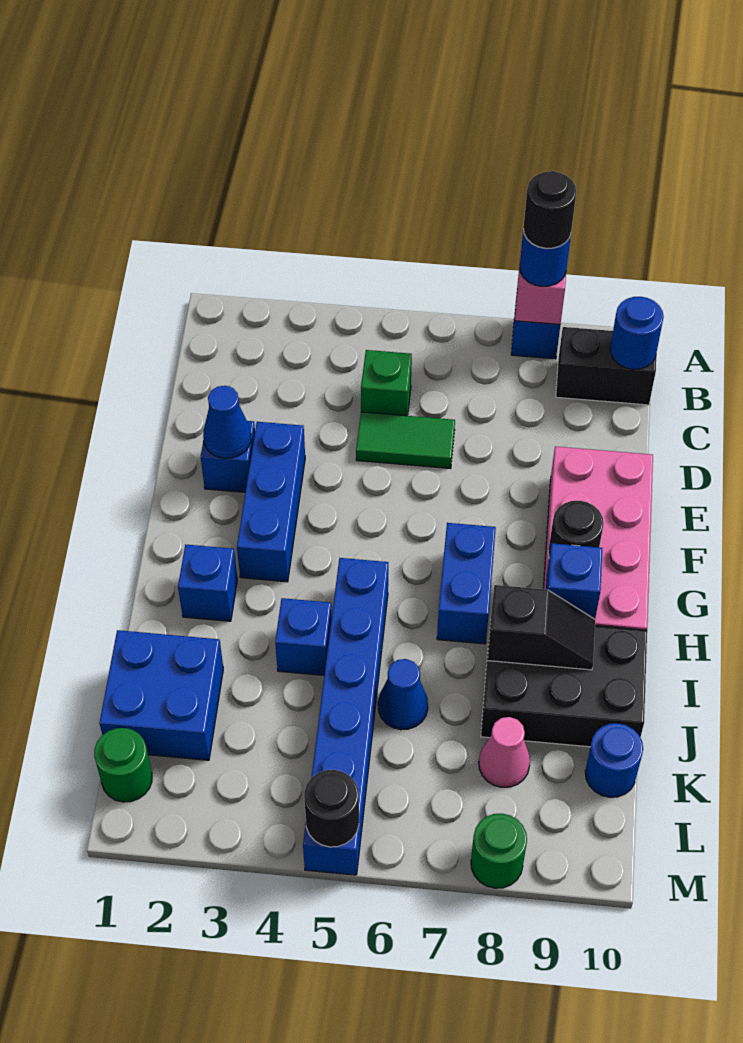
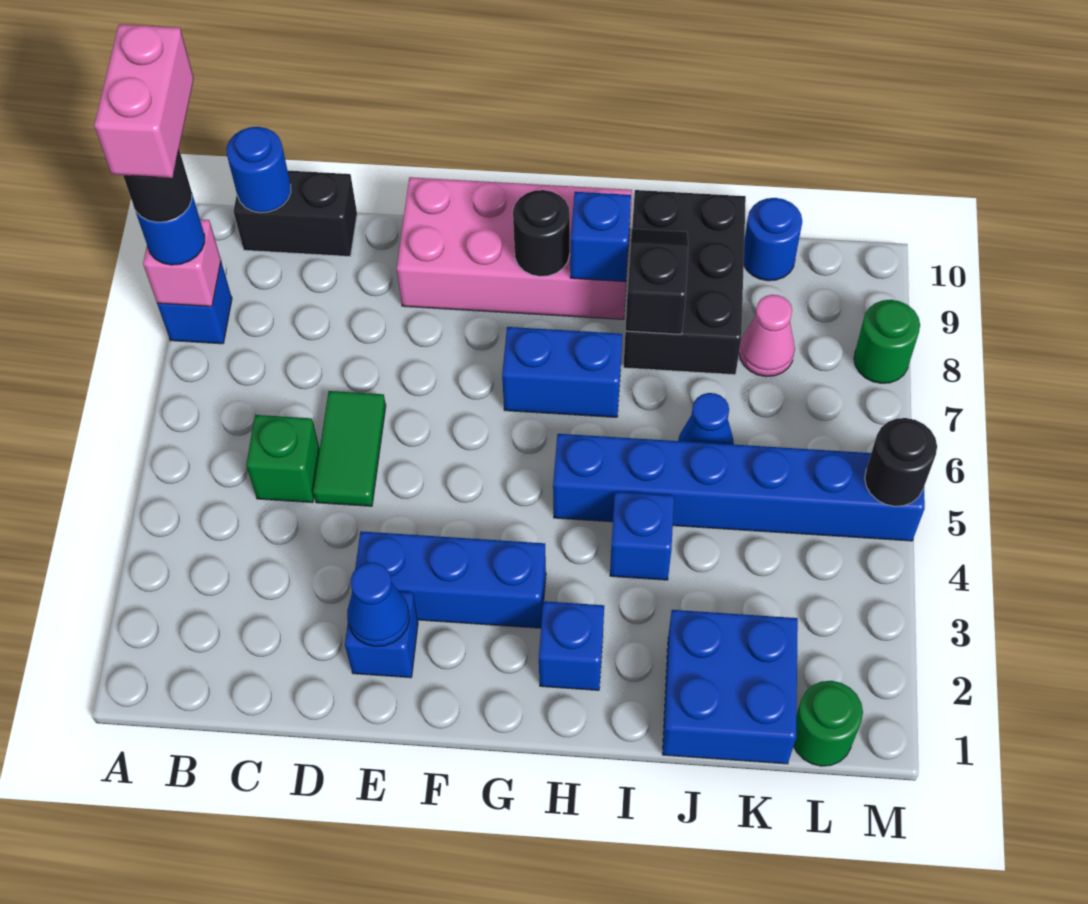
none -> pink 1x2 brick [94,24,194,178]
black 1x2 brick [556,327,656,405] -> black 1x2 brick turned to [233,171,357,256]

